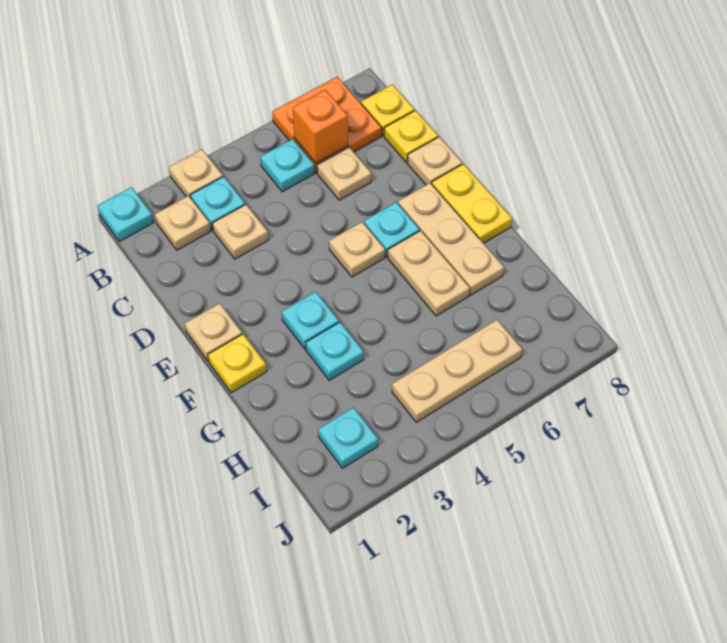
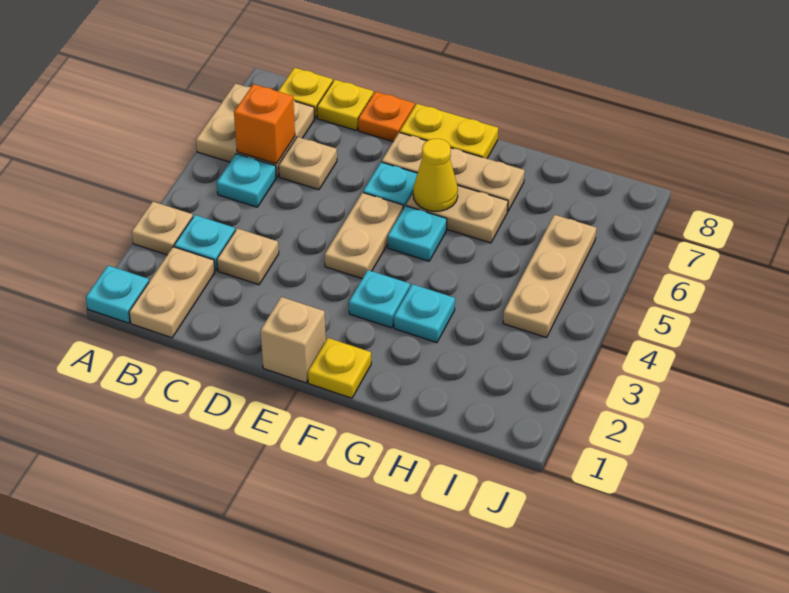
orange 2x2 plate [272,77,382,173] -> tan 2x2 plate [196,84,315,177]
tan 1x1 plate [155,196,211,250] -> tan 1x2 plate [129,247,215,338]
tan 1x1 plate [407,137,462,185] -> orange 1x1 plate [358,92,415,141]
tan 1x1 plate [185,303,242,361] -> tan 1x1 brick [260,297,326,383]
tan 1x1 plate [329,222,385,277] -> tan 1x2 plate [325,193,403,279]
none -> yellow 1x1 cone [413,139,458,211]
cyan 1x1 plate [318,407,378,468] -> cyan 1x1 plate moved to [388,206,447,261]

